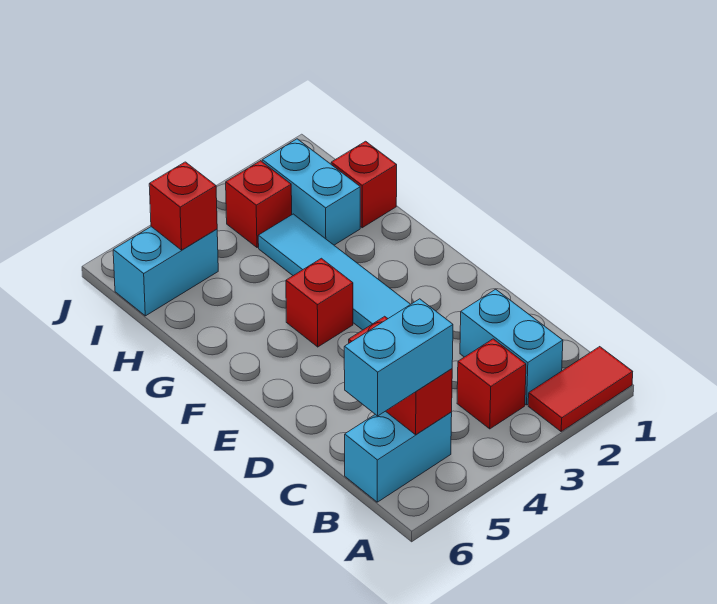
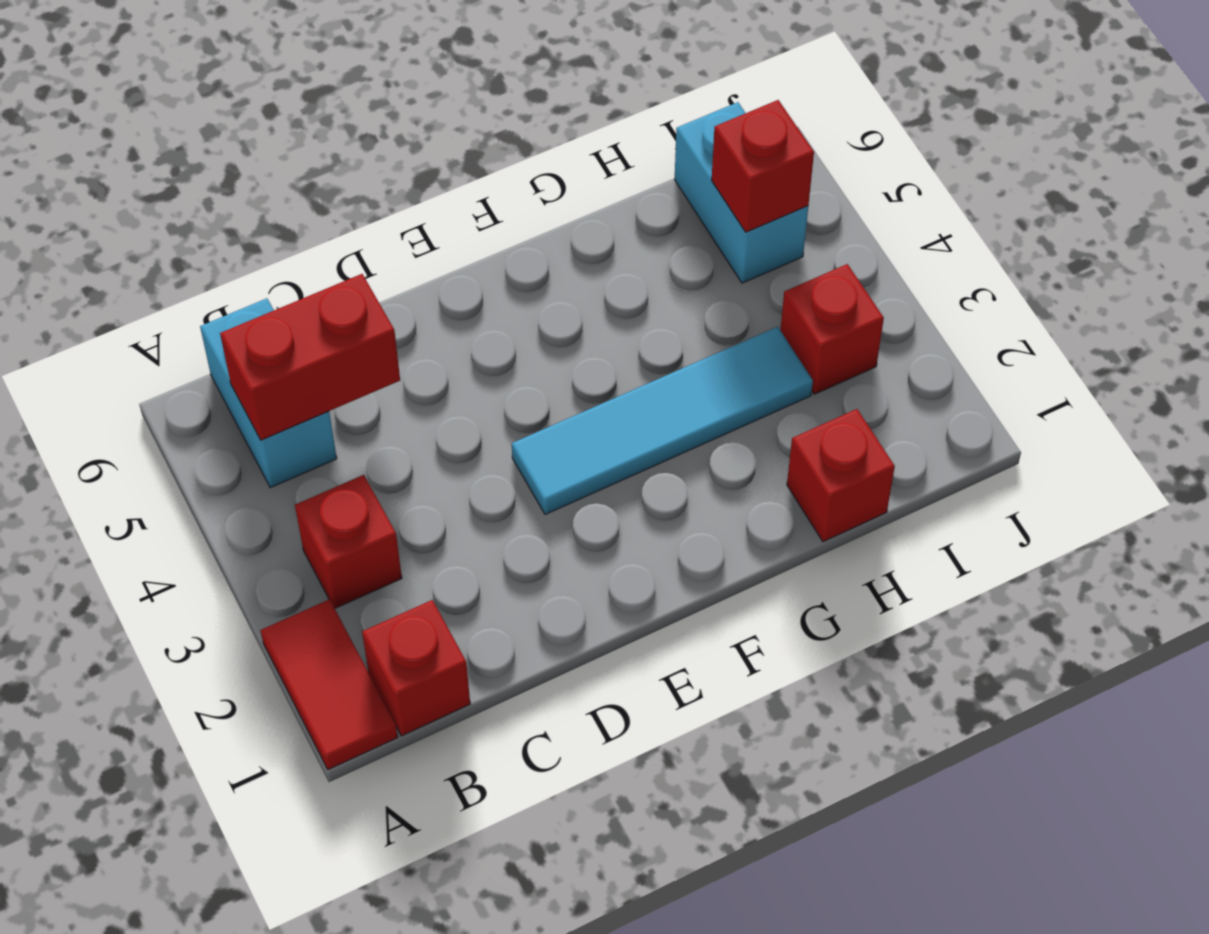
cyan 1x2 brick [460,289,563,405] -> none
cyan 1x2 brick [344,299,453,416] -> none
red 1x1 brick [286,258,353,347] -> red 1x1 brick moved to [362,600,470,736]
cyan 1x2 brick [262,139,360,245] -> none

